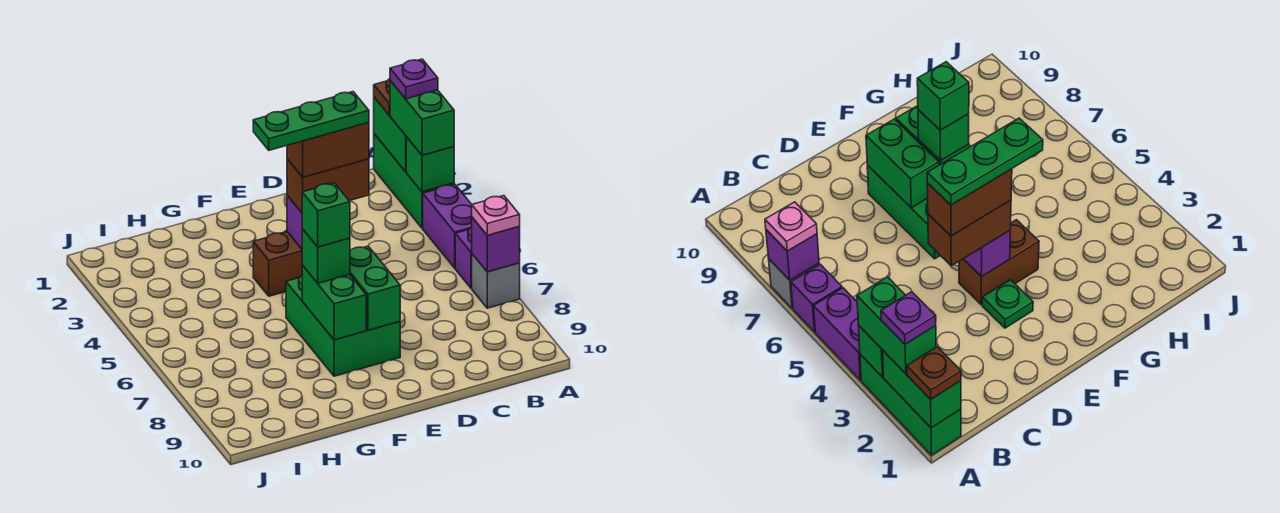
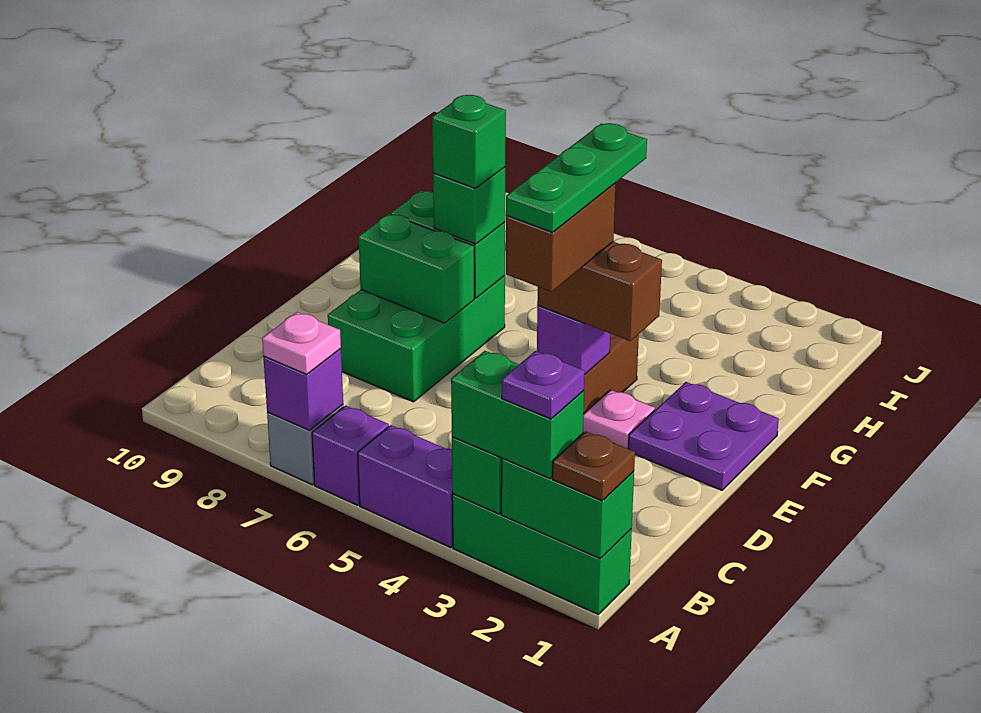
brown 1x2 brick [287,159,369,213] -> brown 1x2 brick turned to [537,242,662,341]
none -> purple 2x2 plate [628,382,779,490]
green 1x1 plate [982,280,1033,328] -> pink 1x1 plate [583,390,655,449]
green 2x3 brick [286,276,400,376] -> green 2x3 brick turned to [328,276,505,402]

